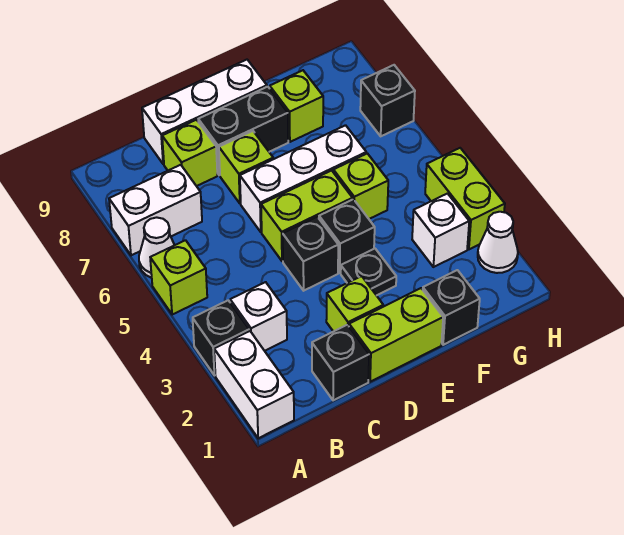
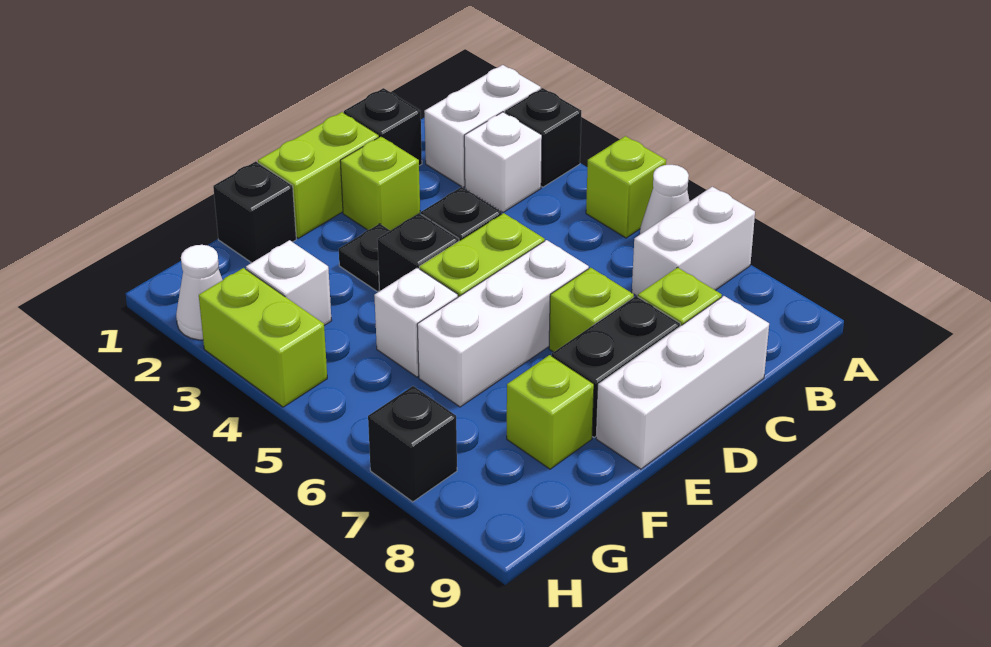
white 1x2 brick [214,331,294,438] -> white 1x2 brick turned to [424,65,541,187]
lime 1x1 brick [333,153,388,219] -> white 1x1 brick [374,268,458,377]

